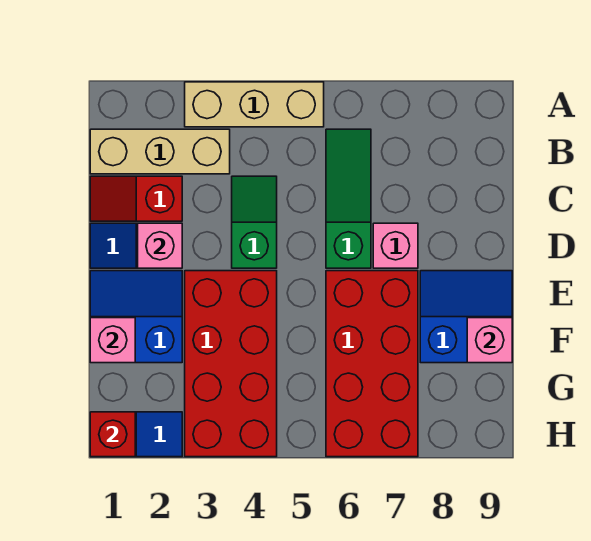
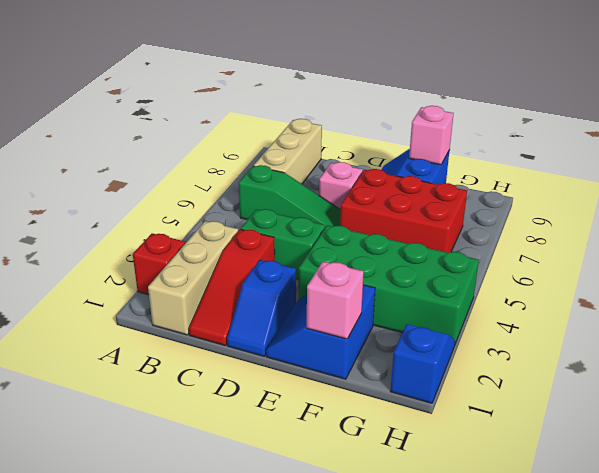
tan 1x3 brick [185,82,324,127] -> tan 1x3 brick moved to [254,119,322,184]
green 1x3 slope [326,129,371,268] -> green 1x3 slope turned to [239,165,341,227]
red 1x2 slope [90,176,182,221] -> red 1x3 slope [189,229,275,345]
green 1x2 slope [232,176,277,268] -> green 1x2 brick [241,209,325,279]
pink 1x1 brick [138,223,182,268] -> none
red 2x4 brick [185,271,277,457] -> green 2x4 brick [299,225,479,346]
red 2x4 brick [326,271,418,457] -> red 2x3 brick [340,169,467,253]
red 1x1 brick [90,412,135,457] -> red 1x1 brick moved to [133,233,185,295]

